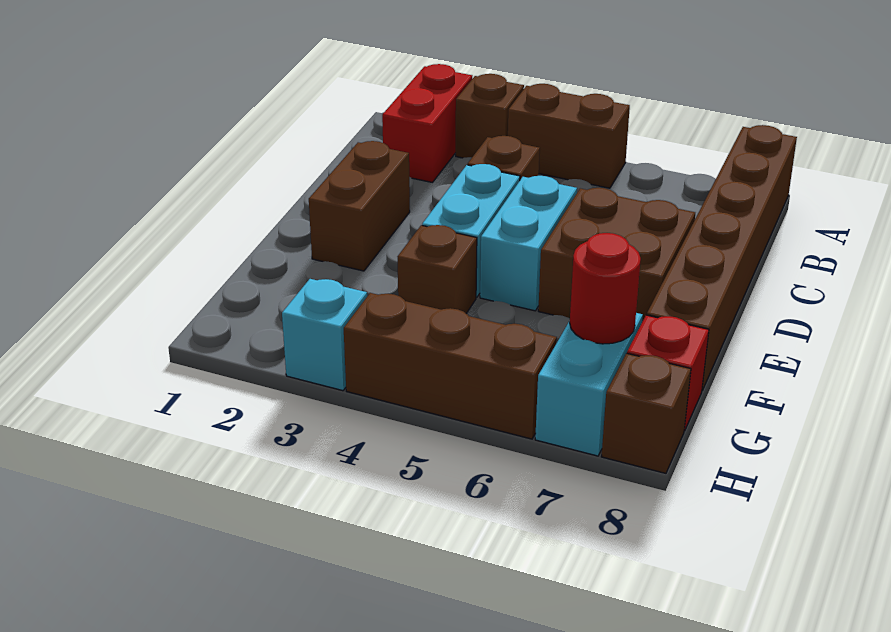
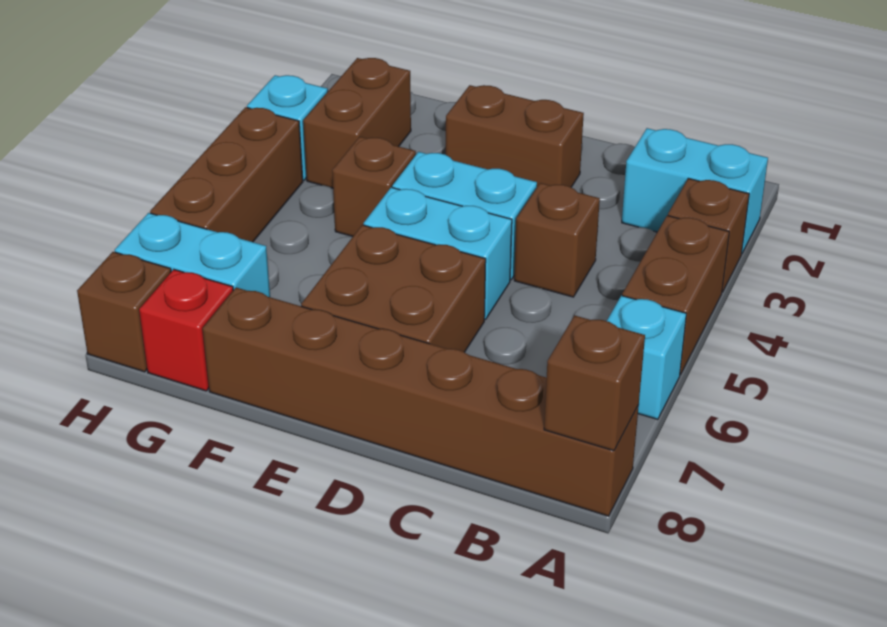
red 1x2 brick [382,64,472,183] -> cyan 1x2 brick [622,128,768,254]
none -> cyan 1x1 brick [607,296,686,419]
none -> brown 1x1 brick [544,315,645,451]
none -> brown 1x2 brick [303,58,411,188]
red 1x1 round brick [570,233,641,344] -> none

